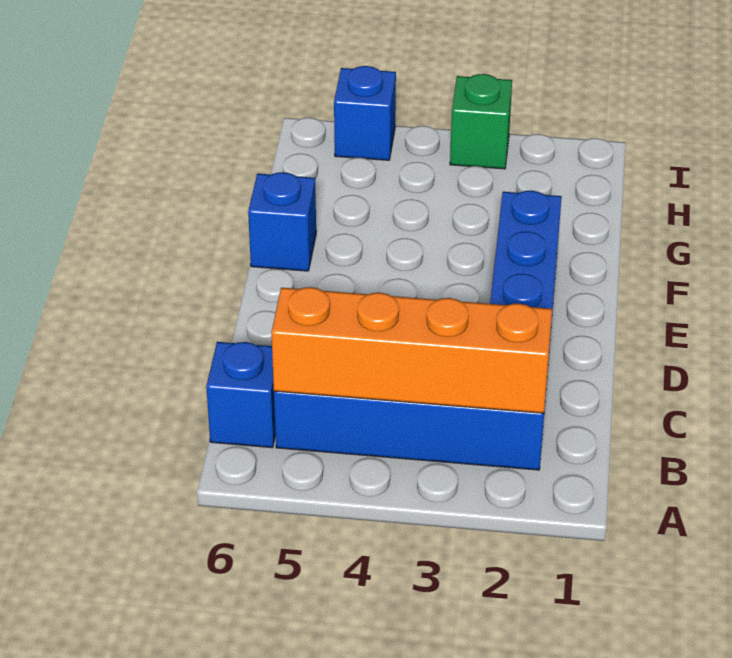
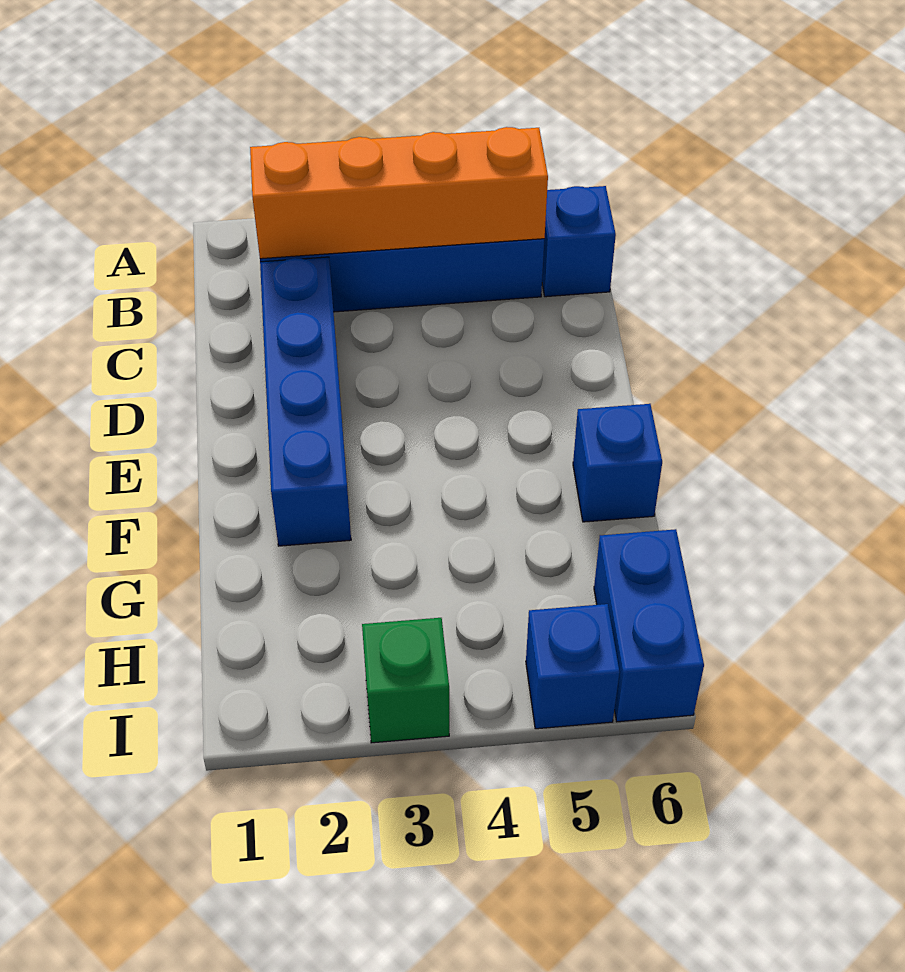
none -> blue 1x2 brick [594,529,704,722]

